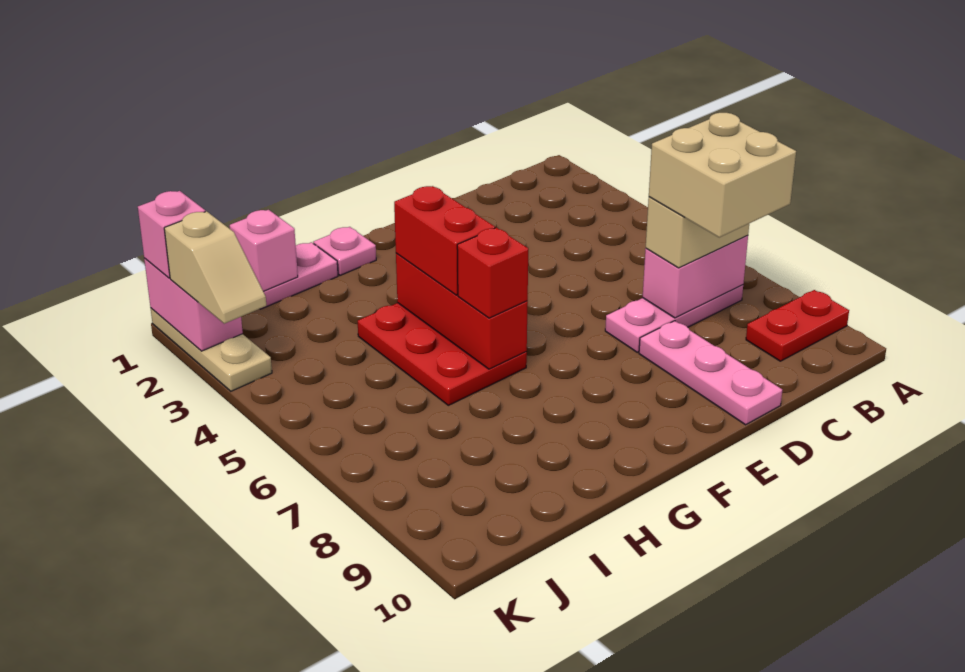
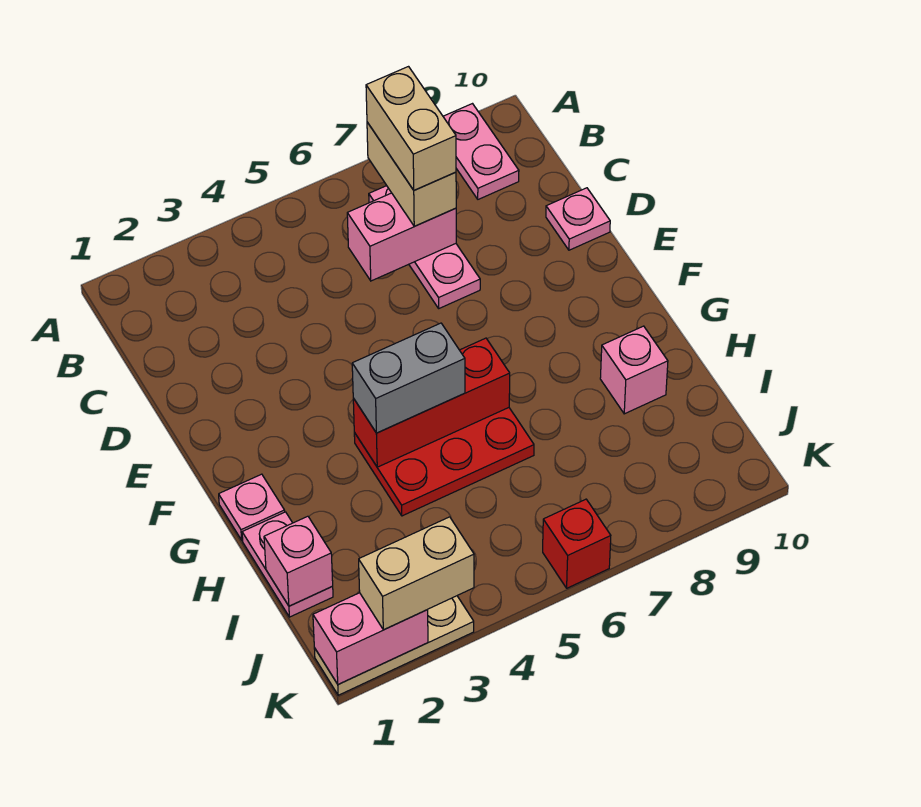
red 1x2 plate [746,290,849,361] -> pink 1x2 plate [443,104,519,199]
pink 1x2 brick [643,236,748,318] -> pink 1x2 brick turned to [347,193,456,281]
tan 2x2 brick [649,113,796,237] -> tan 1x2 brick [366,67,456,190]
pink 1x3 plate [639,321,782,425] -> pink 1x1 plate [546,188,610,250]
red 1x2 brick [394,186,495,295] -> grey 1x2 brick [352,323,465,433]
red 1x1 brick [457,228,528,318] -> red 1x1 brick moved to [543,499,611,588]
pink 1x1 brick [138,191,205,278] -> pink 1x1 brick moved to [600,326,668,414]
tan 1x2 slope [164,211,266,324] -> tan 1x2 brick [359,517,474,630]

